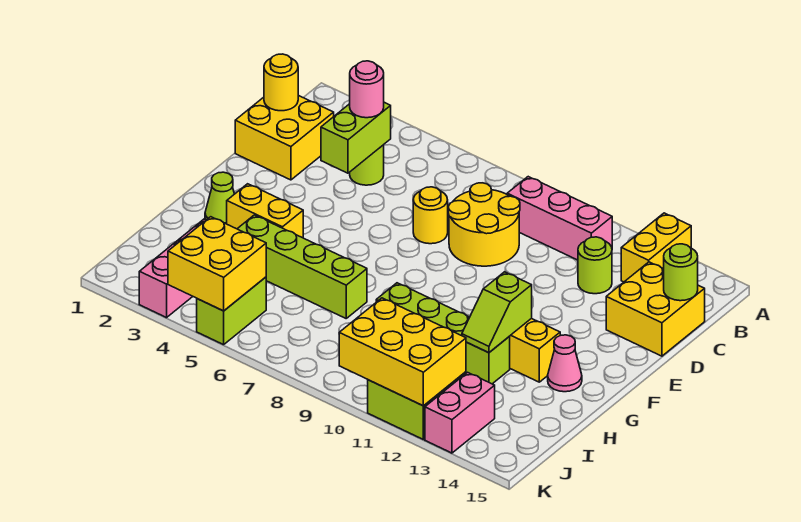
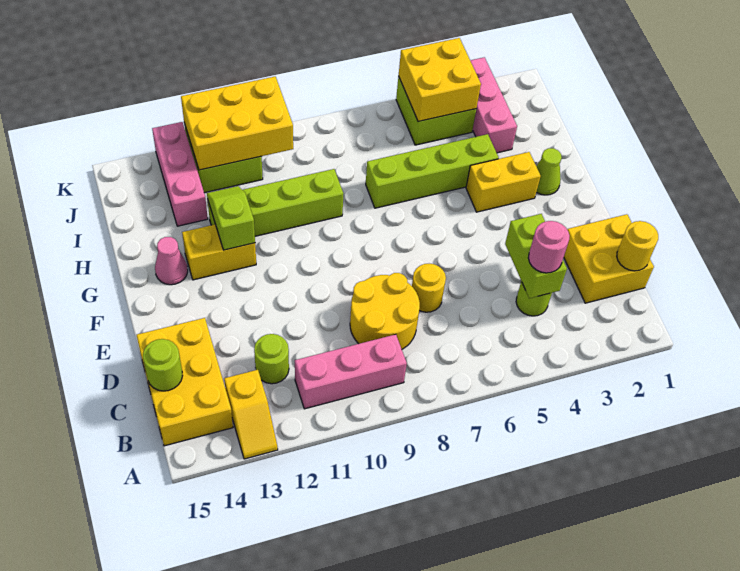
yellow 1x2 brick [621,213,691,282] -> yellow 1x2 slope [224,370,278,459]
yellow 2x2 brick [606,262,705,356] -> yellow 2x3 brick [137,318,233,446]
lime 1x2 brick [197,277,266,345] -> lime 2x2 brick [396,76,476,145]
pink 1x2 brick [425,372,495,453] -> pink 1x3 brick [152,122,208,226]

